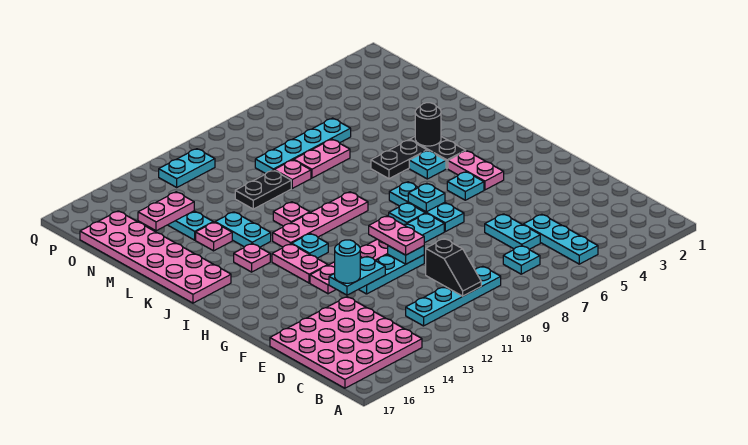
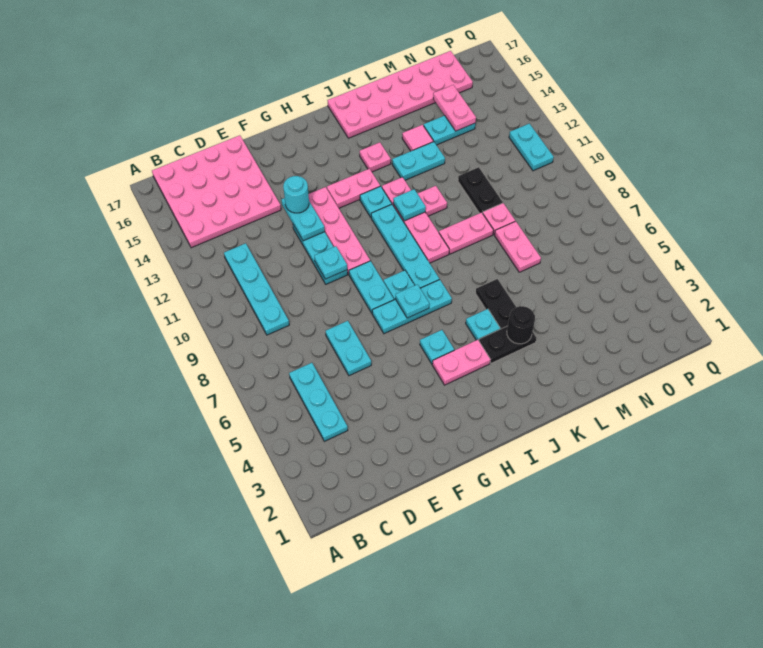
cyan 1x3 plate [523,214,598,264] -> cyan 1x3 plate turned to [289,363,348,441]
cyan 1x1 plate [503,246,540,274] -> cyan 1x1 plate moved to [393,189,426,221]
black 1x2 slope [426,239,481,296] -> none
cyan 1x2 plate [485,214,540,249] -> cyan 1x2 plate turned to [326,321,371,376]
pink 1x2 plate [369,216,424,255] -> pink 1x2 plate moved to [439,212,494,254]
pink 1x1 plate [196,222,232,251] -> pink 1x1 tile [402,125,433,151]
cyan 1x4 plate [255,118,351,174] -> cyan 1x4 plate moved to [371,205,439,288]

